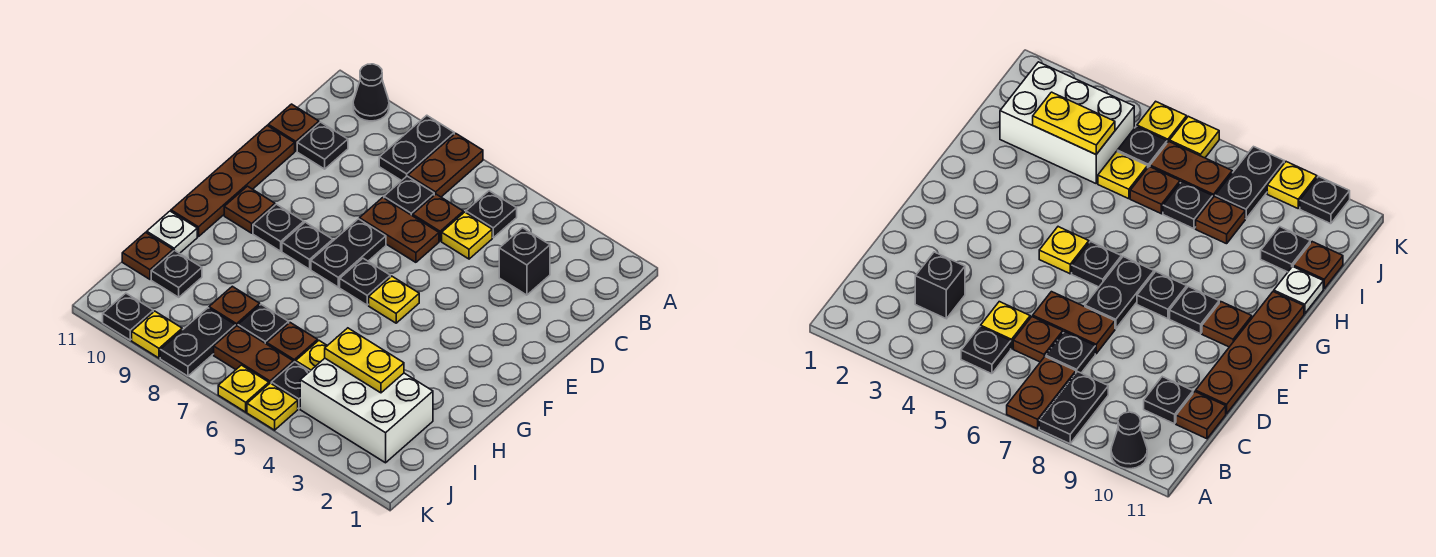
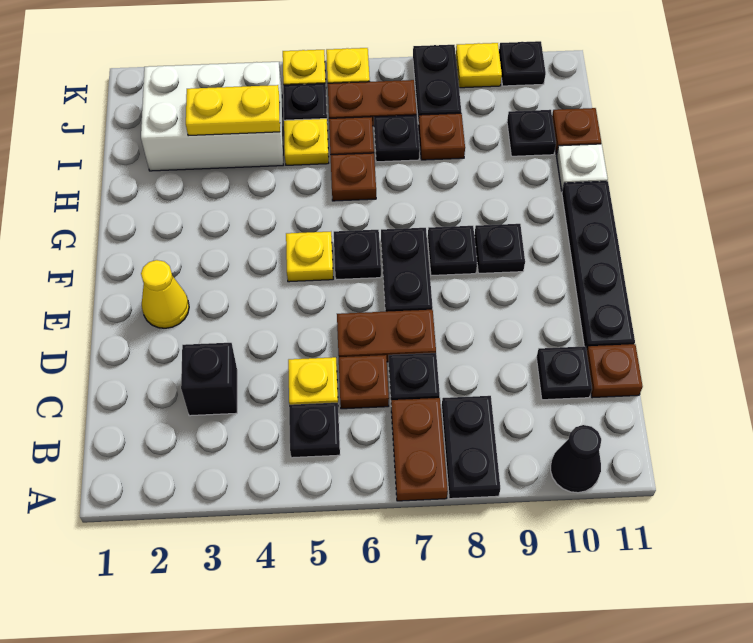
brown 1x4 plate [171,126,295,237] -> black 1x4 plate [562,181,635,351]
none -> yellow 1x1 cone [141,260,189,328]
brown 1x1 plate [224,186,275,233] -> brown 1x1 plate moved to [331,153,376,201]

